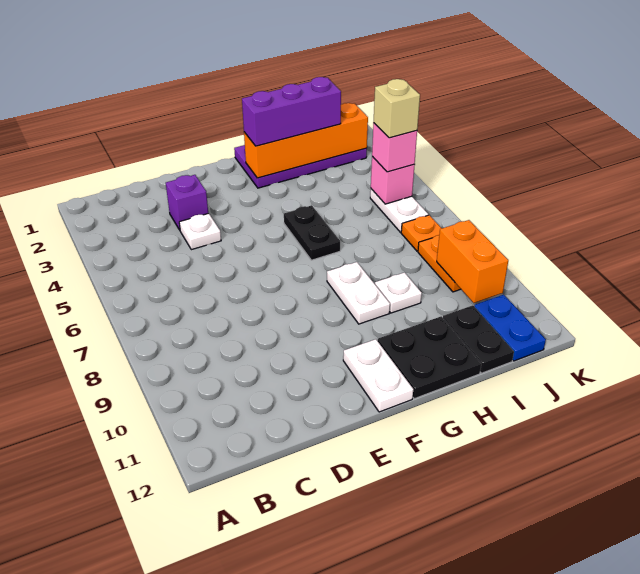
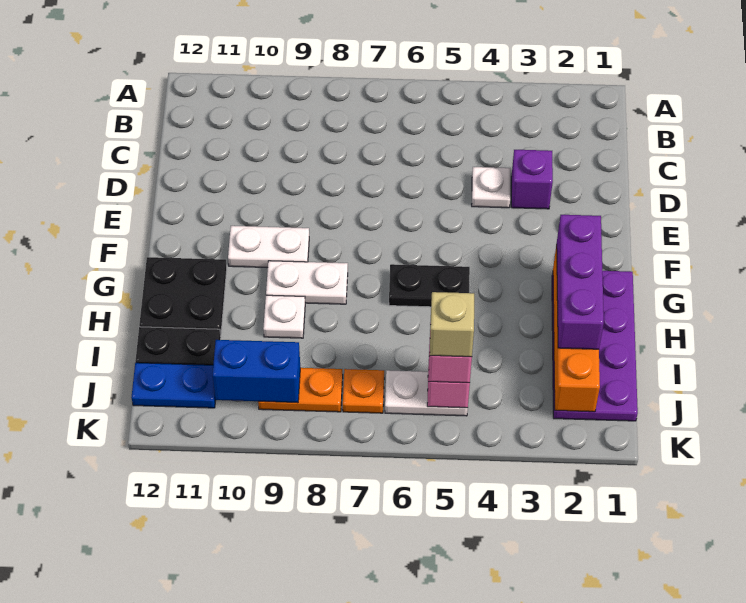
white 1x2 plate [343,339,413,412] -> white 1x2 plate moved to [228,226,309,268]
orange 1x2 brick [437,220,508,303] -> blue 1x2 brick [213,340,300,403]

